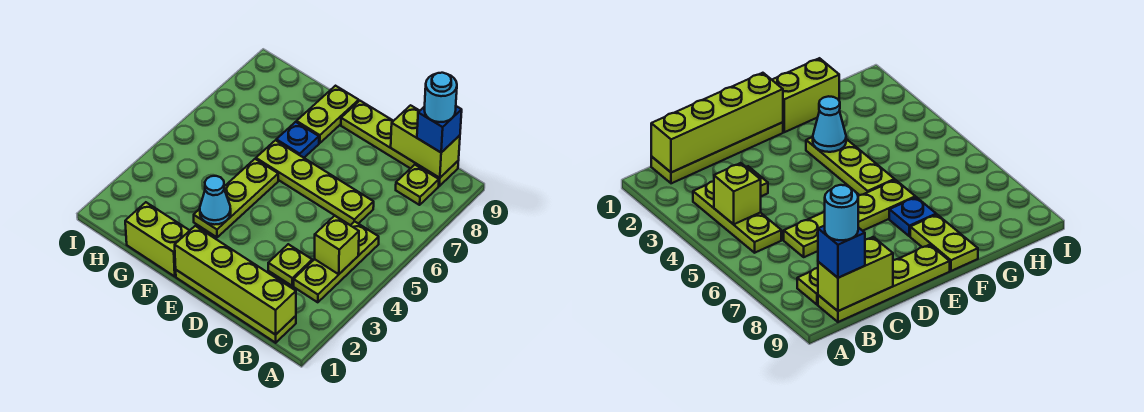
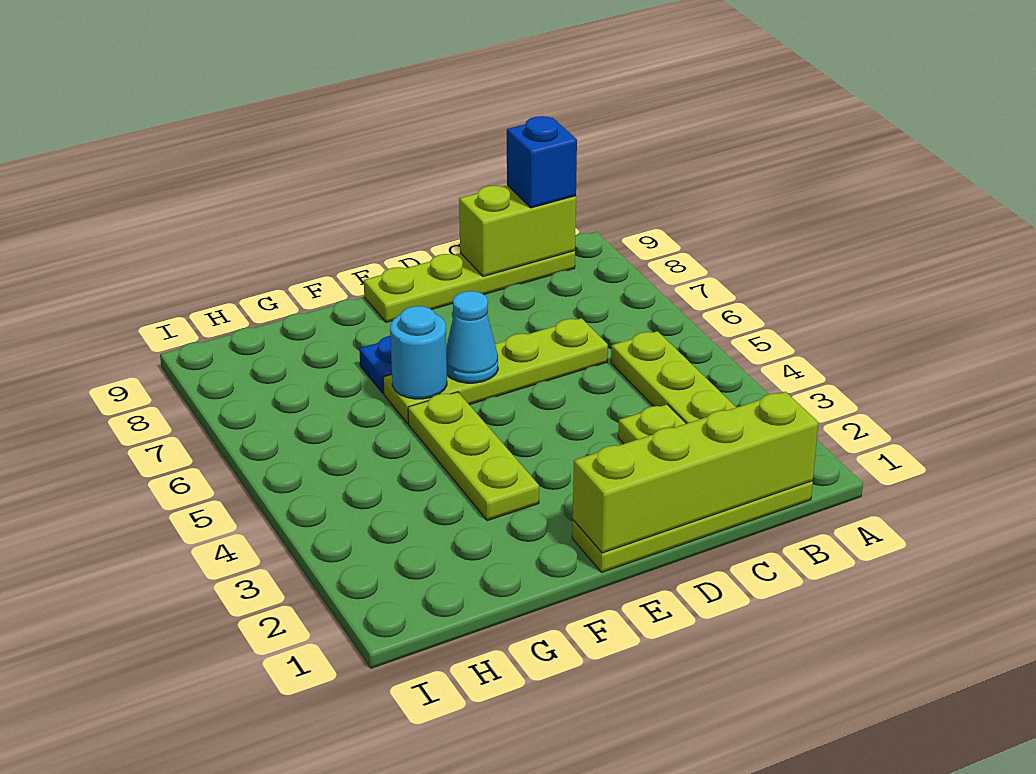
lime 1x1 brick [315,216,359,274] -> none
lime 1x1 plate [396,165,439,205] -> none
cyan 1x1 round brick [424,73,457,122] -> cyan 1x1 round brick moved to [390,306,447,399]
lime 1x2 brick [125,202,190,276] -> none
cyan 1x1 cone [200,176,231,225] -> cyan 1x1 cone moved to [446,291,498,383]
lime 1x2 plate [297,86,359,143] -> none

